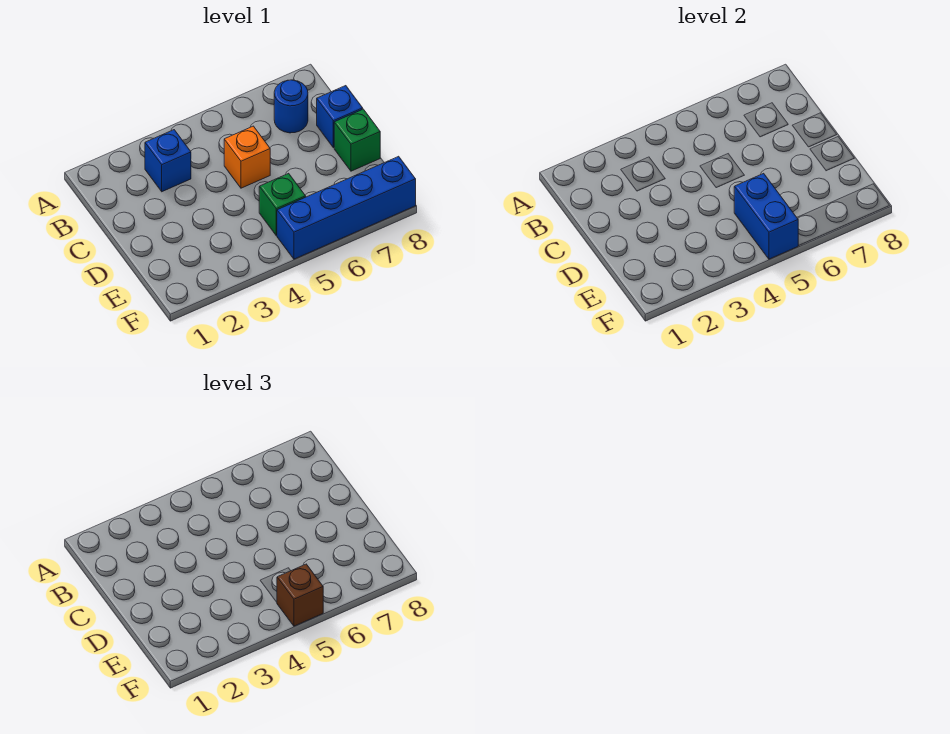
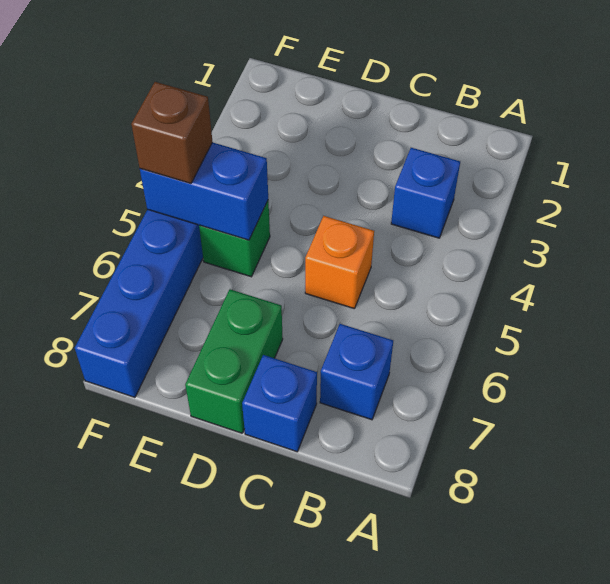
blue 1x1 round brick [274,80,308,133] -> blue 1x1 brick [320,324,393,420]
green 1x1 brick [334,109,380,171] -> green 1x2 brick [185,289,283,433]

